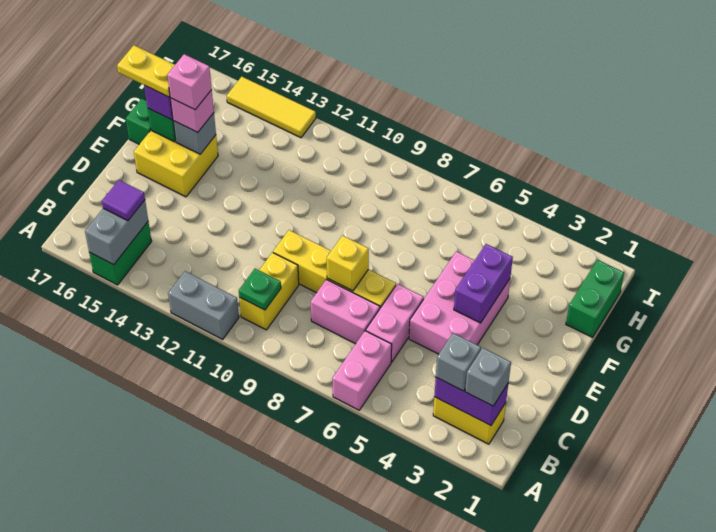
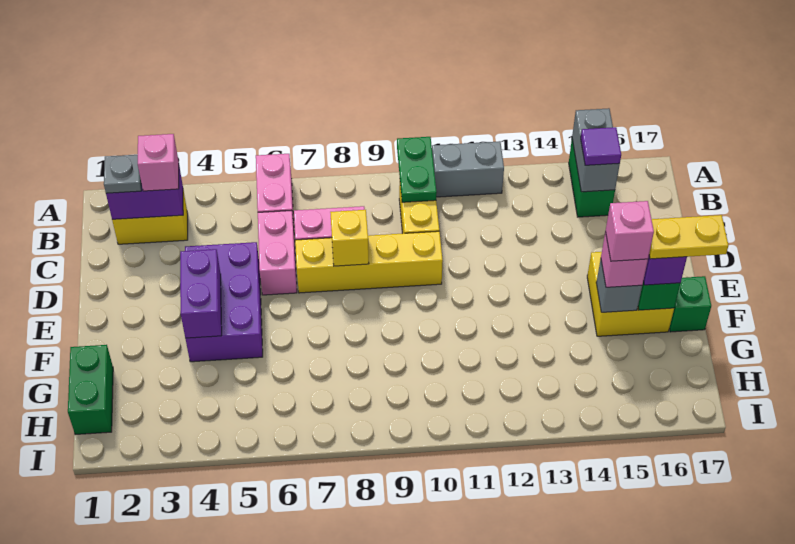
grey 1x1 brick [465,348,511,406] -> grey 1x1 plate [104,155,141,193]
grey 1x1 brick [436,333,481,391] -> pink 1x1 brick [138,134,179,191]
green 1x1 plate [239,269,281,310] -> green 1x2 plate [397,137,437,202]
pink 2x3 brick [409,251,510,354] -> purple 2x3 brick [185,242,263,362]
yellow 1x3 tile [227,77,316,138] -> none

